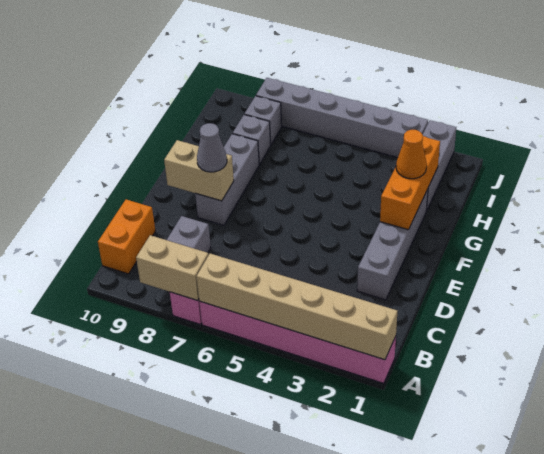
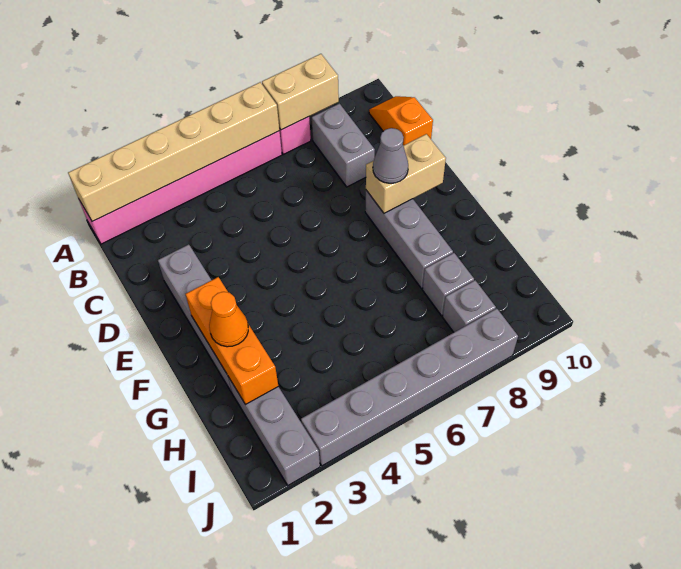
orange 1x2 brick [98,199,155,274] -> orange 1x2 slope [369,96,433,146]

